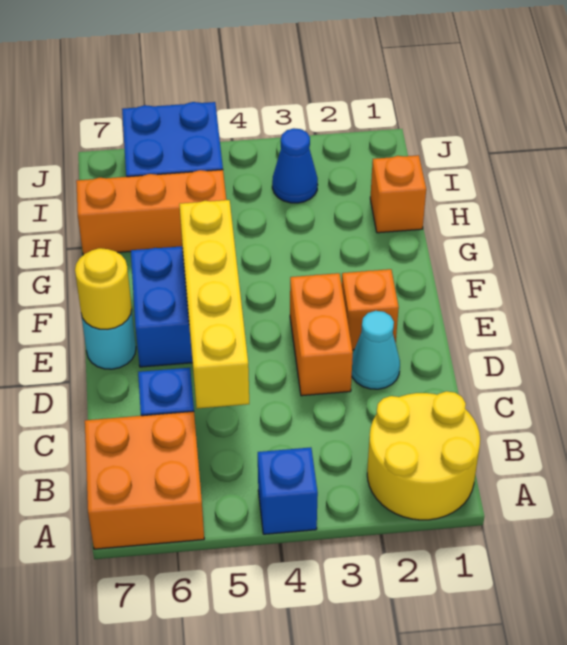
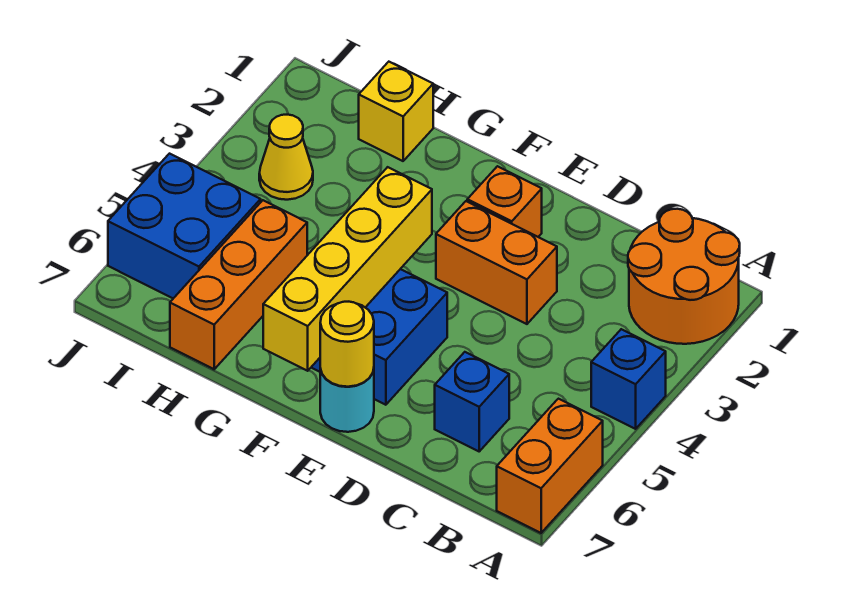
yellow 2x2 round brick [367,391,480,520] -> orange 2x2 round brick [628,209,740,344]
orange 2x2 brick [85,411,204,549] -> orange 1x2 brick [497,399,603,533]
yellow 1x4 brick [179,200,249,409] -> yellow 1x4 brick turned to [263,167,432,371]
cyan 1x1 cone [352,311,400,389] -> none
orange 1x1 brick [370,155,426,233] -> yellow 1x1 brick [359,62,433,161]
blue 1x1 cone [272,128,318,203] -> yellow 1x1 cone [259,115,313,200]

